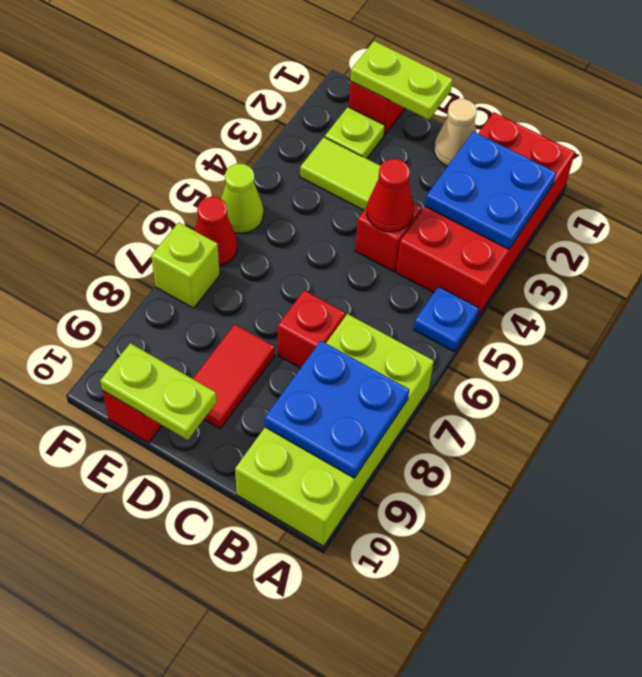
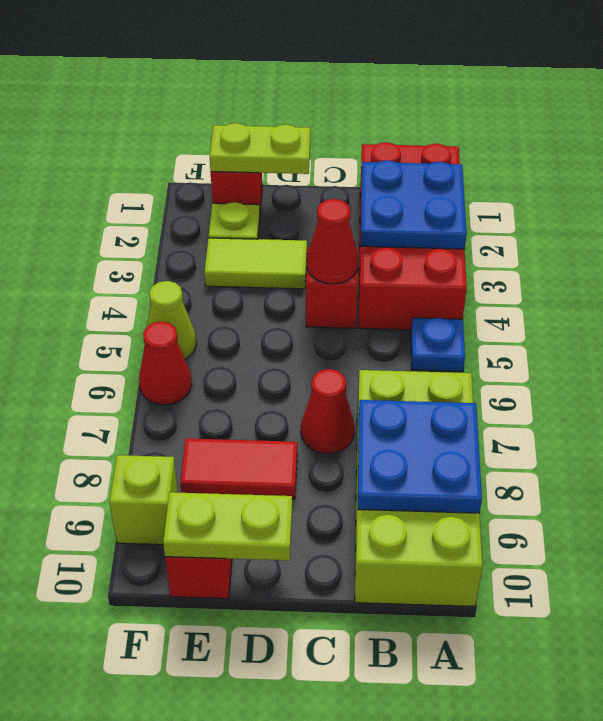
tan 1x1 cone [434,99,476,166] -> none
red 1x1 brick [278,291,345,368] -> red 1x1 cone [301,369,355,454]
red 1x2 tile [193,324,275,429] -> red 1x2 tile turned to [180,438,297,499]
lime 1x1 brick [151,222,220,308] -> lime 1x1 brick moved to [110,455,178,545]

